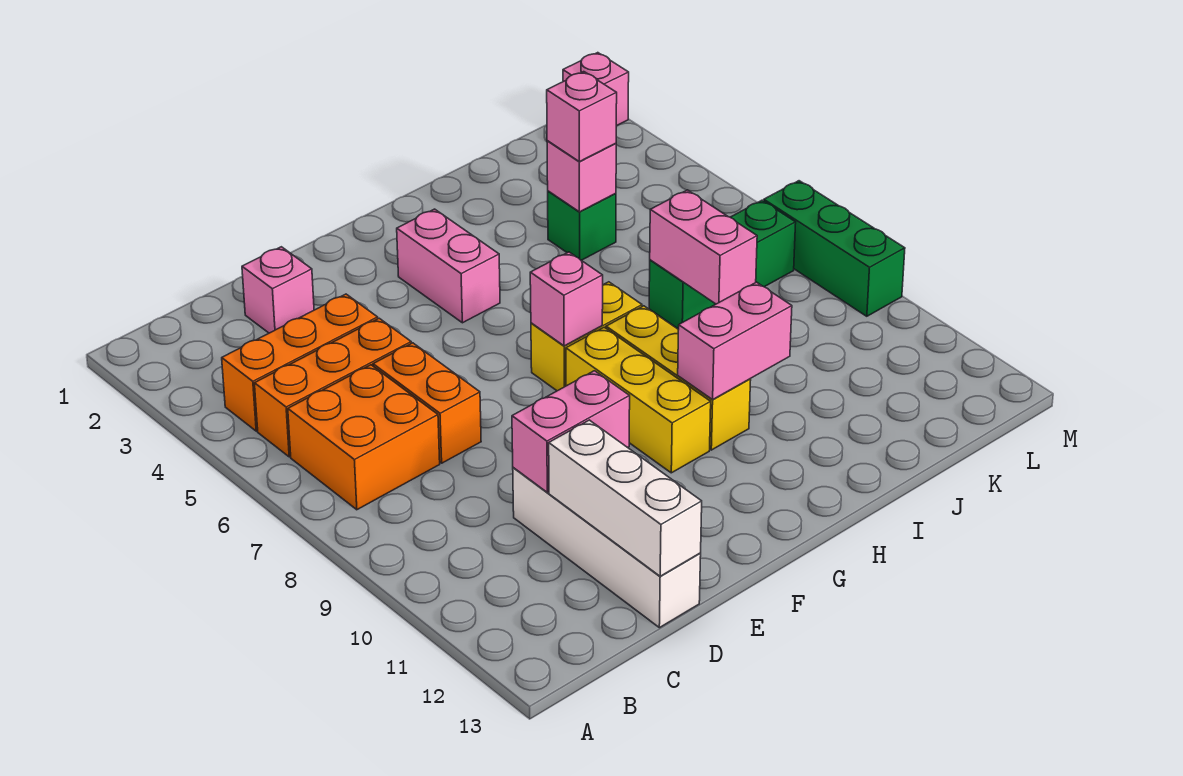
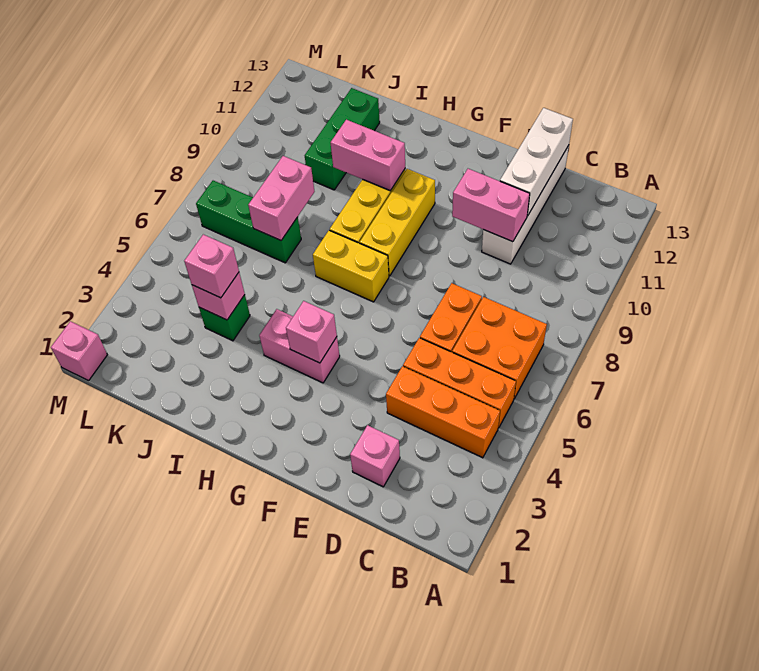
pink 1x2 brick [397,209,500,323] -> pink 1x2 brick turned to [259,309,340,383]
pink 1x1 brick [530,252,603,346] -> pink 1x1 brick moved to [286,301,337,363]
green 1x3 brick [764,181,905,316] -> green 1x3 brick moved to [305,88,380,190]

